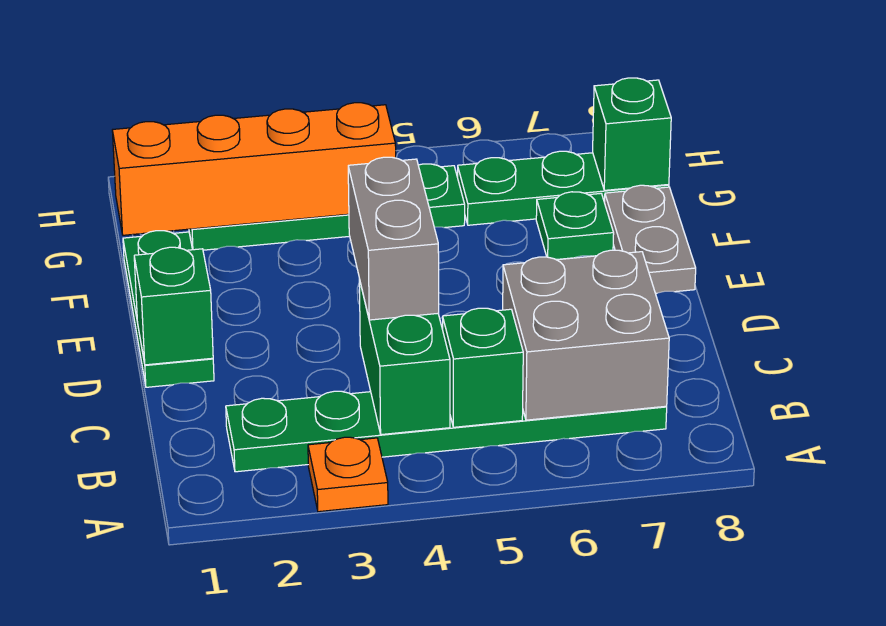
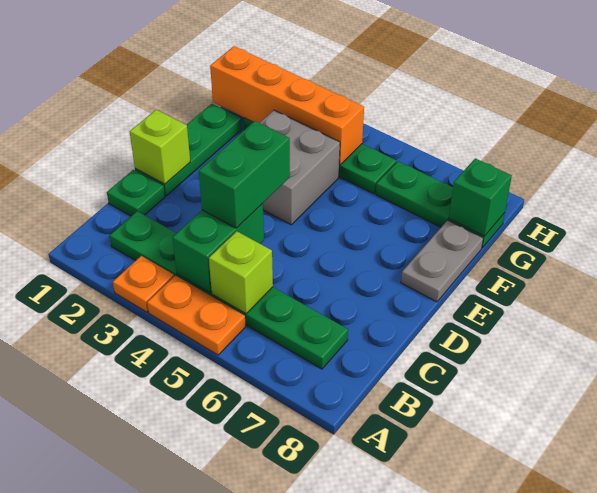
none -> orange 1x2 plate [147,276,246,355]
green 1x1 brick [443,308,523,427] -> lime 1x1 brick [209,231,273,314]
grey 2x2 brick [503,250,669,420] -> grey 2x2 brick moved to [260,110,340,225]
grey 1x2 brick [348,157,439,320] -> green 1x2 brick [199,121,290,228]
green 1x1 brick [134,247,213,365] -> lime 1x1 brick [130,110,190,184]
green 1x1 plate [536,192,614,260] -> green 1x1 plate moved to [107,170,165,216]

